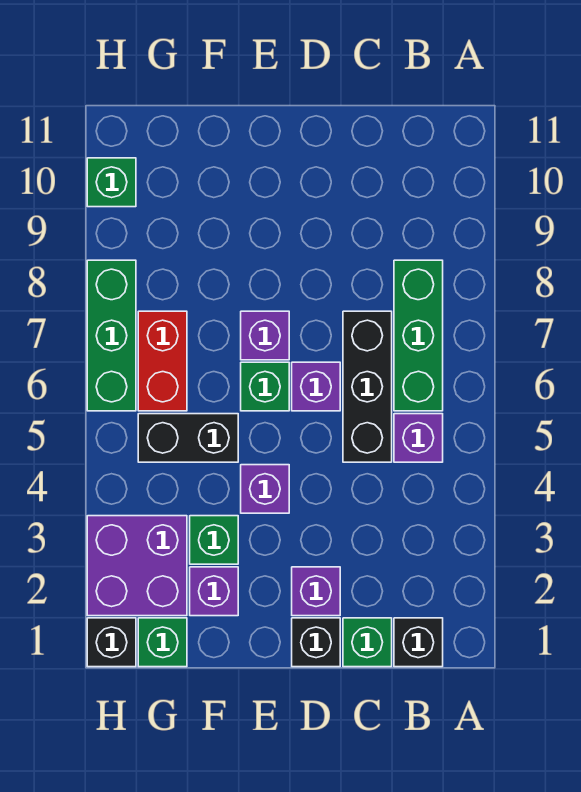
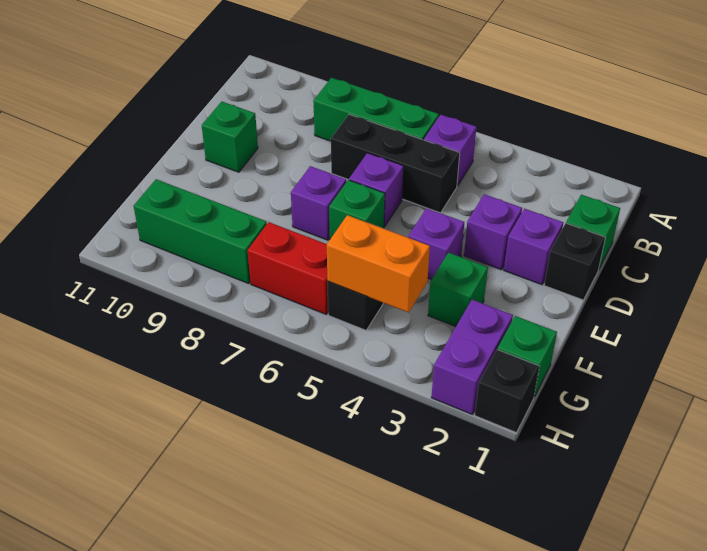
black 1x1 brick [394,618,443,667] -> none
purple 1x1 brick [190,567,238,616] -> purple 1x1 brick moved to [464,194,522,270]
purple 2x2 brick [87,516,187,616] -> purple 1x2 brick [431,300,513,414]
none -> orange 1x2 brick [327,215,430,313]
green 1x3 brick [87,260,136,411] -> green 1x3 brick moved to [134,179,267,284]
green 1x1 brick [87,158,136,207] -> green 1x1 brick moved to [202,102,258,172]

